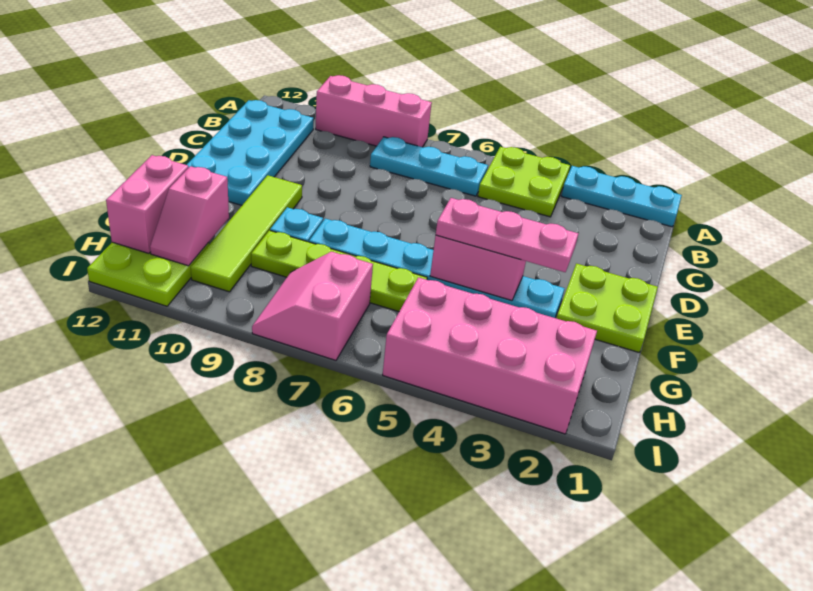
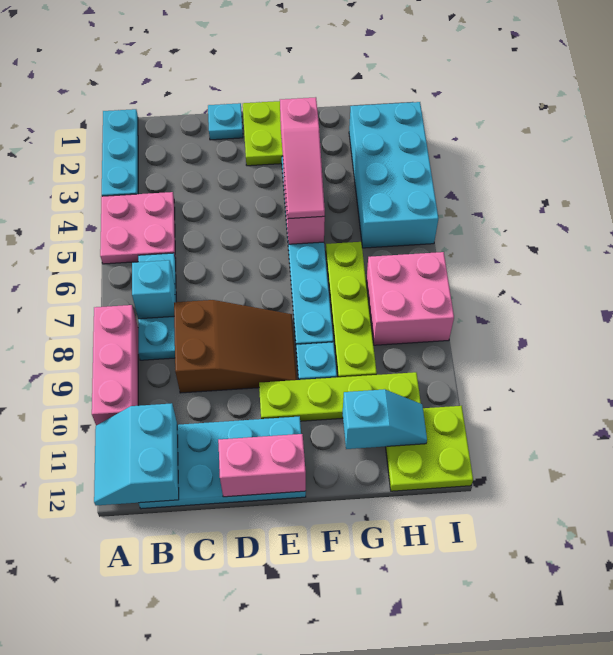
lime 2x2 plate [478,147,570,217] -> pink 2x2 plate [100,192,176,264]
none -> cyan 2x2 slope [94,403,179,506]
none -> cyan 1x1 brick [132,260,175,319]
none -> brown 2x3 slope [174,300,297,393]
none -> cyan 1x1 plate [208,103,243,140]
lime 1x4 tile [191,175,302,292] -> lime 1x4 plate [259,372,421,421]
pink 1x3 plate [436,198,578,272] -> pink 1x3 slope [280,97,325,219]
pink 1x2 slope [150,166,229,266] -> cyan 1x2 slope [343,389,427,449]
pink 1x2 brick [106,155,189,253] -> pink 1x2 brick moved to [218,434,306,497]
pink 2x4 brick [383,278,597,434] -> cyan 2x4 brick [349,102,439,248]
pink 2x2 slope [252,252,373,360] -> pink 2x2 brick [366,252,454,345]

